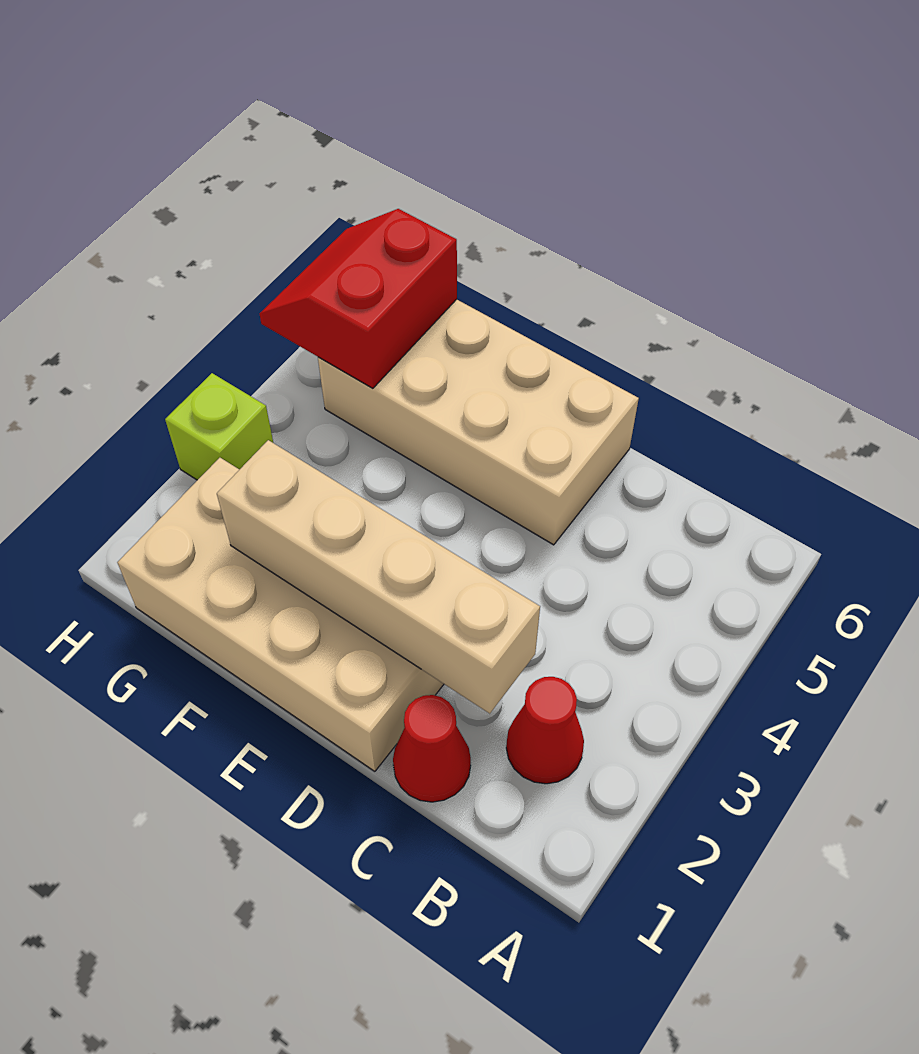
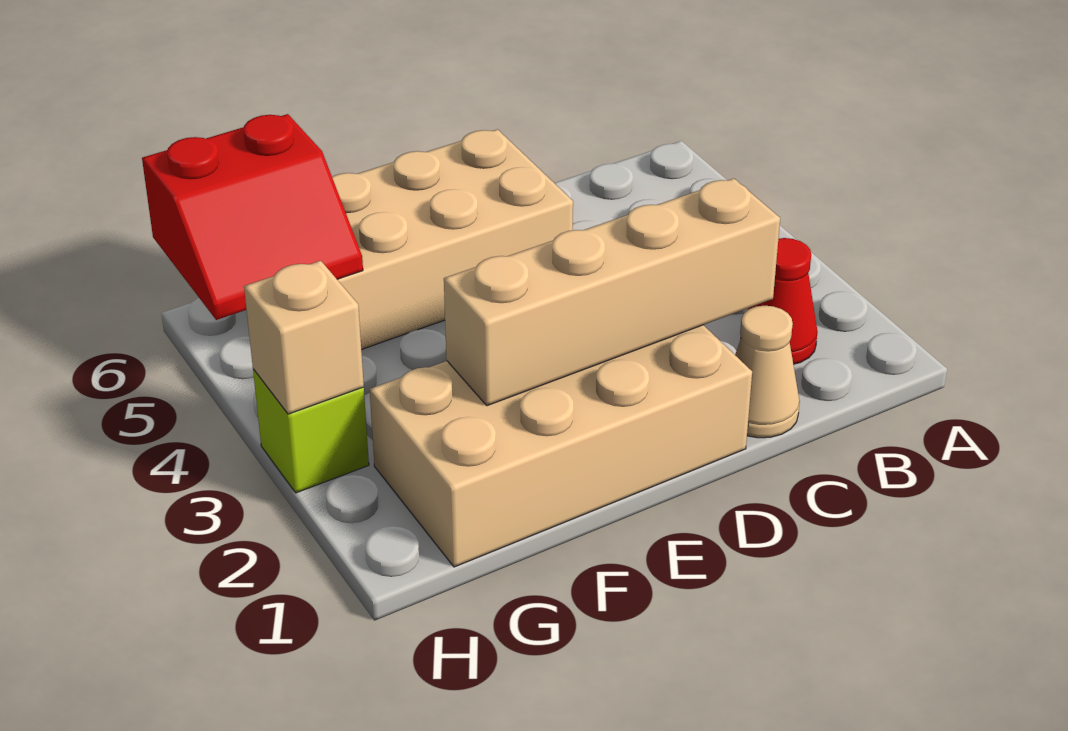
red 1x1 cone [393,695,471,802] -> tan 1x1 cone [735,306,800,438]
red 2x2 slope [260,209,457,388] -> red 2x2 slope turned to [142,114,363,320]
none -> tan 1x1 brick [244,261,364,414]

